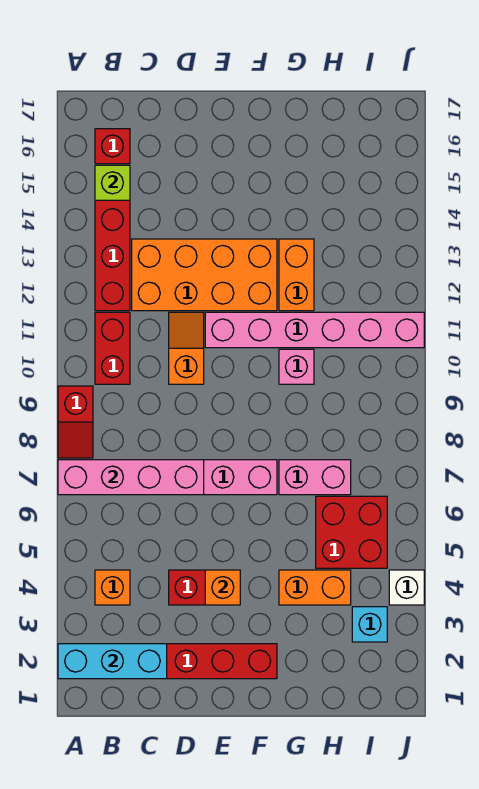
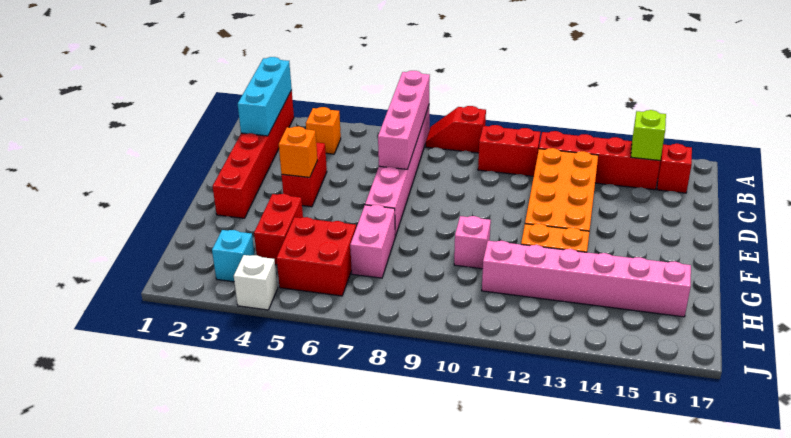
orange 1x2 slope [169,312,204,384] -> none
pink 1x6 brick [205,312,424,348] -> pink 1x6 brick turned to [482,241,691,317]
orange 1x2 brick [279,570,351,605] -> red 1x2 brick [254,194,303,265]

